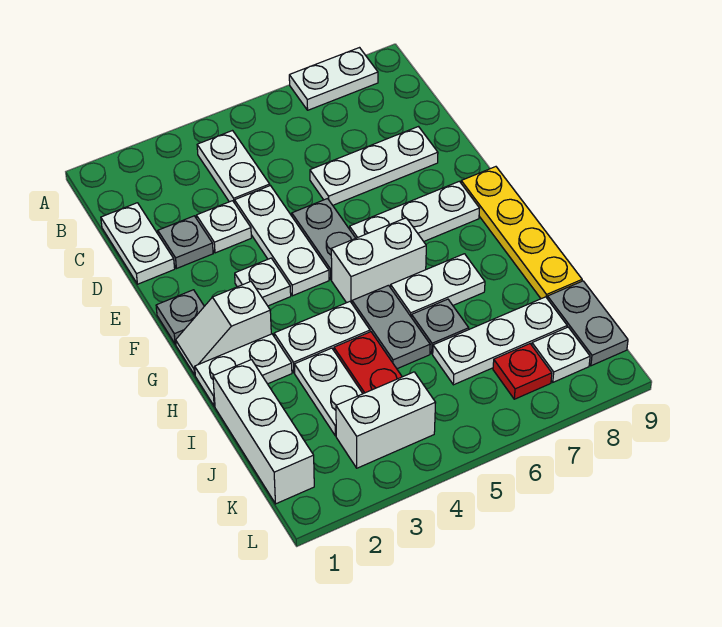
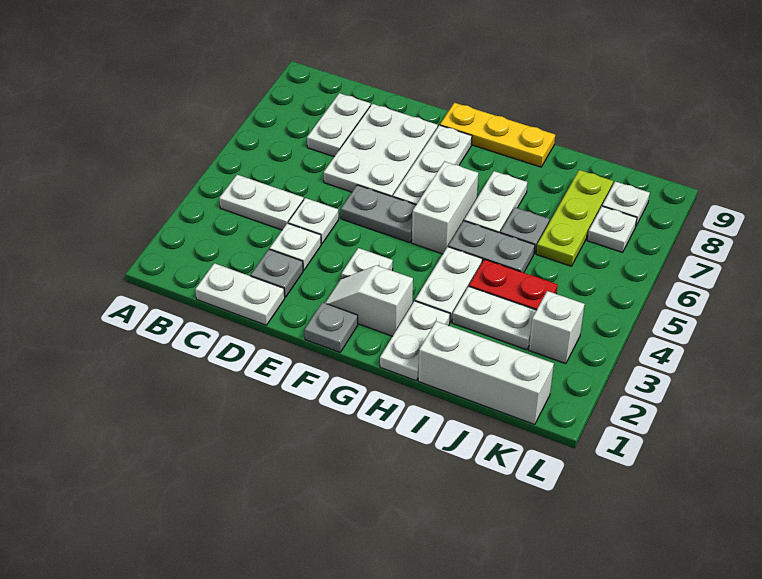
white 1x2 plate [289,48,378,110] -> white 1x2 plate moved to [307,93,371,157]
white 1x3 plate [235,186,329,296] -> white 1x1 plate [288,198,339,244]
white 1x3 plate [310,127,438,205] -> white 2x3 plate [324,104,438,197]
yellow 1x4 plate [461,167,582,299] -> yellow 1x3 plate [440,103,555,167]
white 1x2 slope [176,282,271,375] -> white 1x2 slope turned to [325,265,413,336]
white 1x3 plate [433,297,567,385] -> lime 1x3 plate [536,170,613,266]
grey 1x2 plate [547,281,628,366] -> none
white 1x2 brick [336,372,436,468] -> white 1x1 brick [529,291,585,364]
red 1x1 plate [493,344,552,399] -> white 1x1 plate [587,206,637,252]

